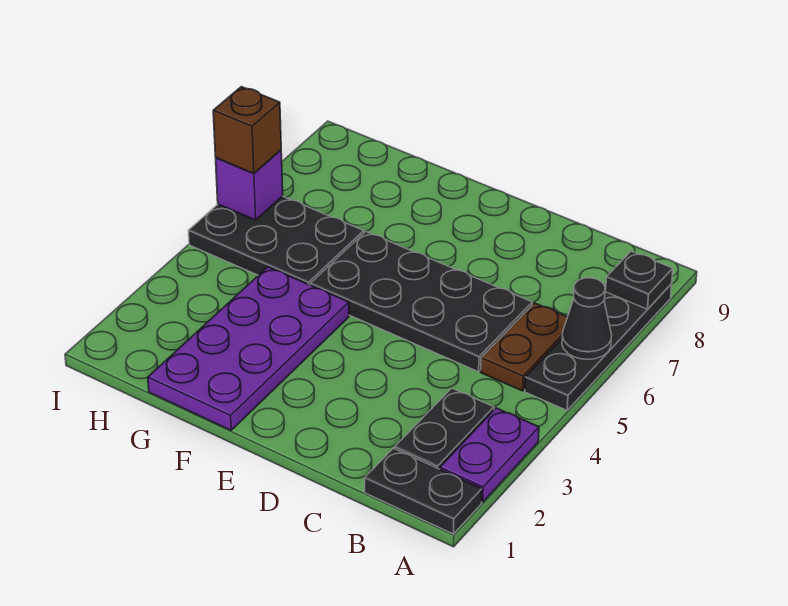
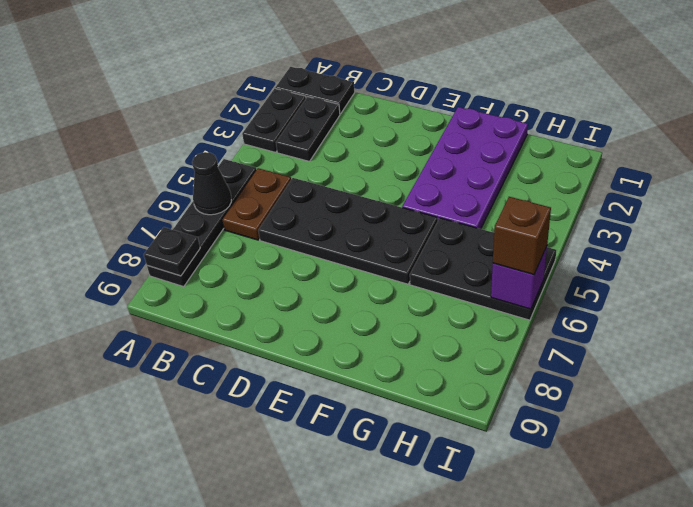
purple 1x2 plate [440,408,539,502] -> black 1x2 plate [242,89,306,152]

